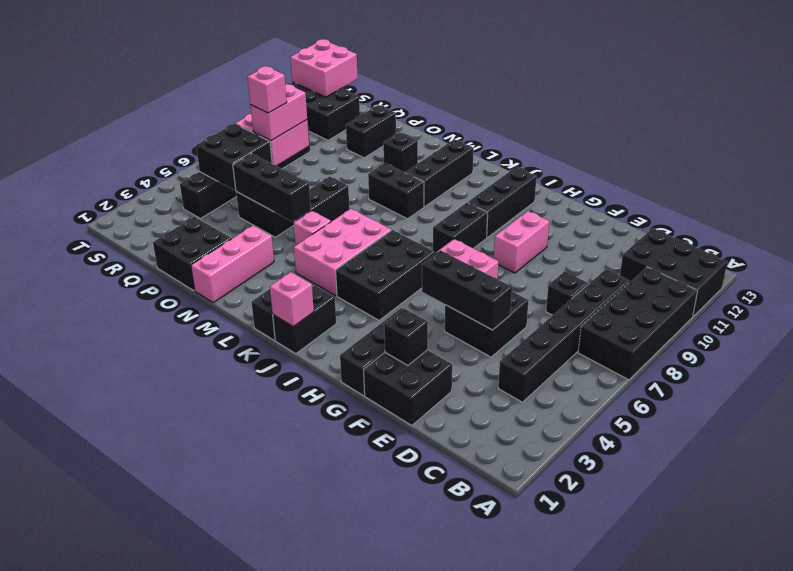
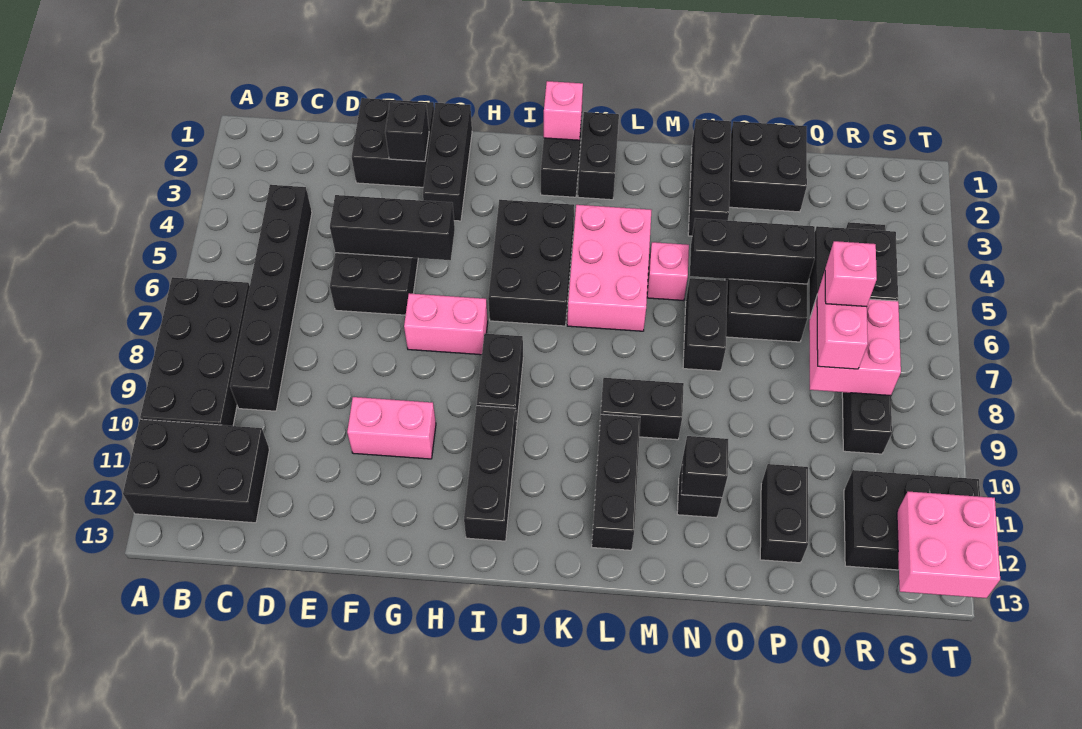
black 1x1 brick [546,271,588,315] -> black 1x1 brick moved to [681,436,728,498]
pink 1x2 brick [494,211,549,273] -> pink 1x2 brick turned to [347,397,436,459]
pink 1x3 brick [191,226,274,303] -> black 1x3 brick [688,119,731,236]

